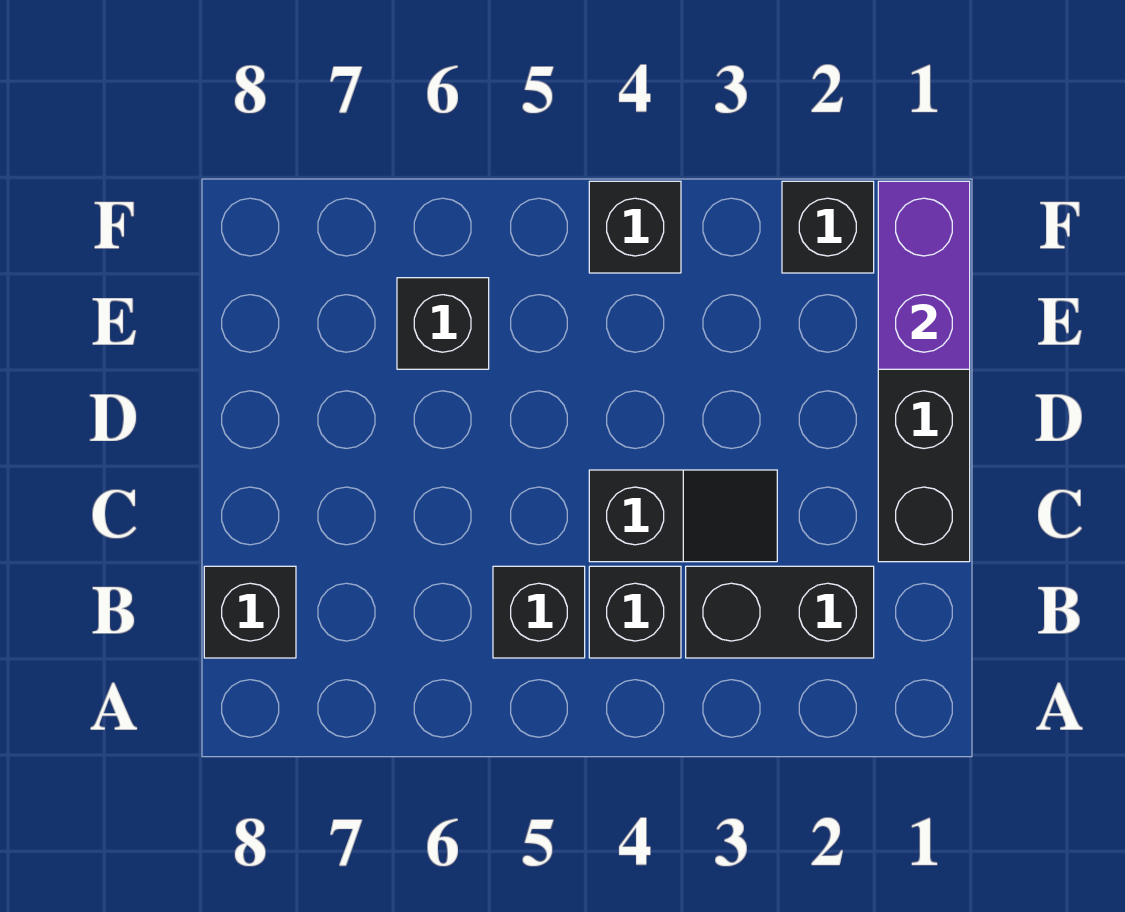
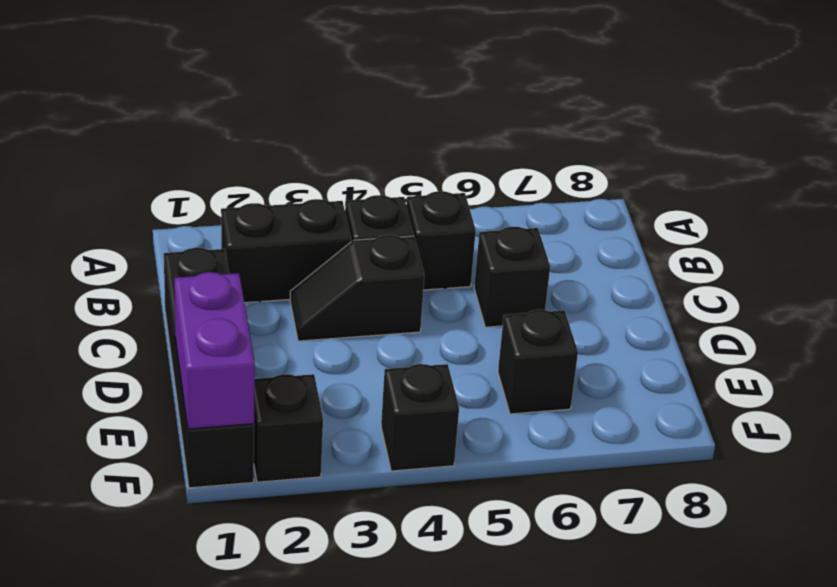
black 1x1 brick [204,566,296,658] -> black 1x1 brick moved to [474,227,550,327]

